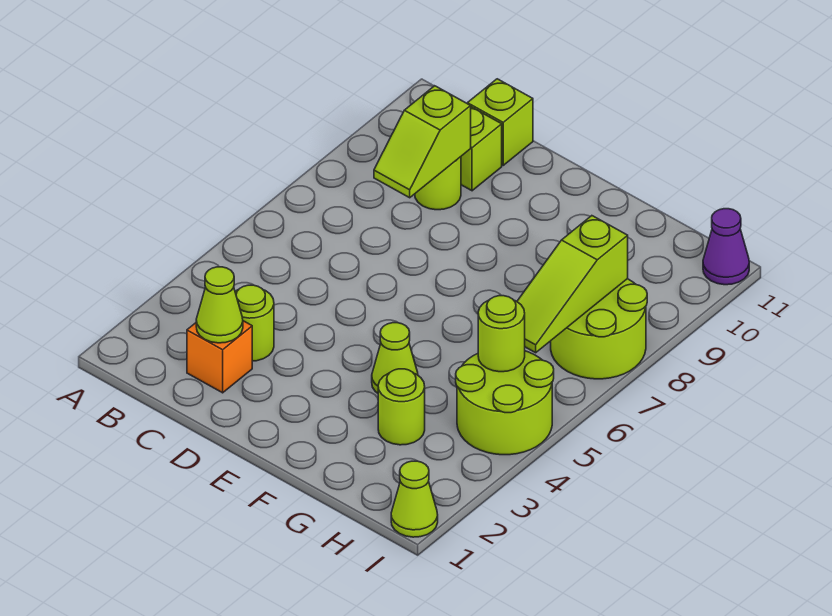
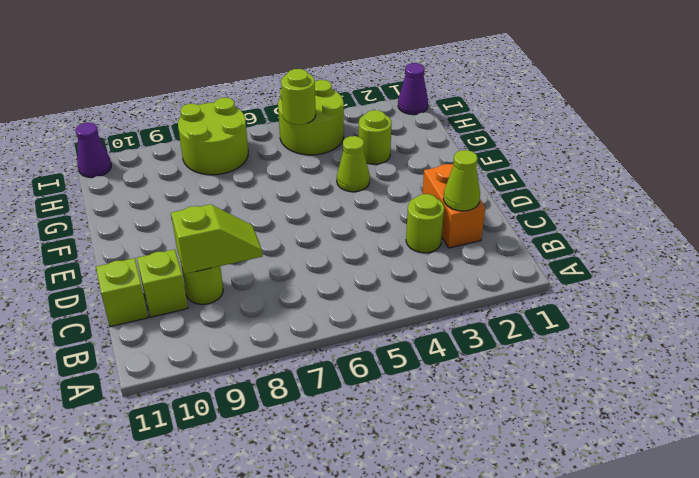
orange 1x1 brick [187,321,252,393] -> orange 1x2 brick [422,164,485,248]
lime 1x3 slope [517,216,628,353] -> none
lime 1x1 cone [391,461,438,537] -> purple 1x1 cone [398,63,428,115]

